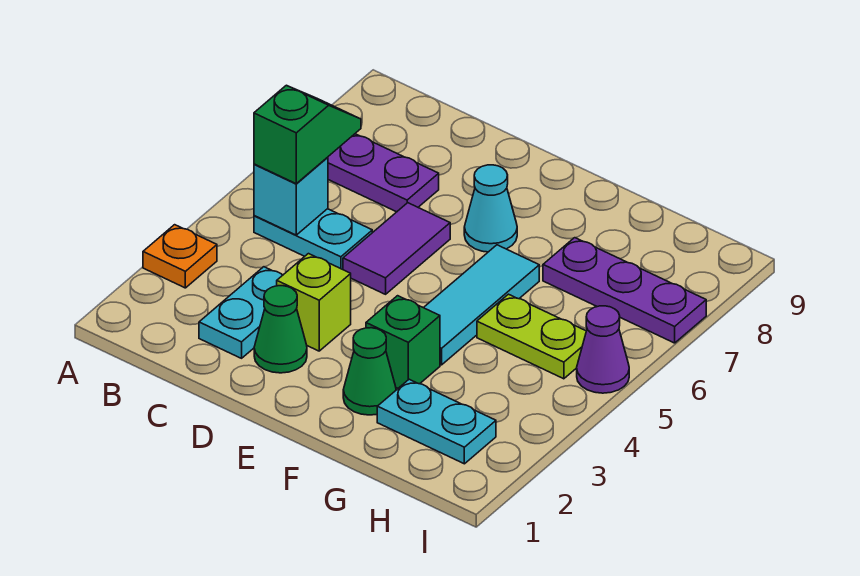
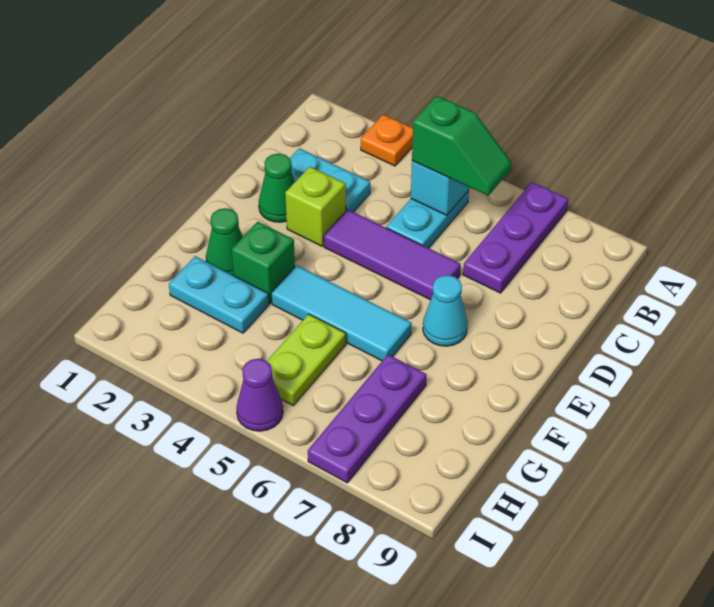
purple 1x2 tile [343,203,450,294] -> purple 1x3 tile [324,210,461,300]
cyan 1x2 plate [377,379,496,464] -> cyan 1x2 plate turned to [169,256,269,333]

